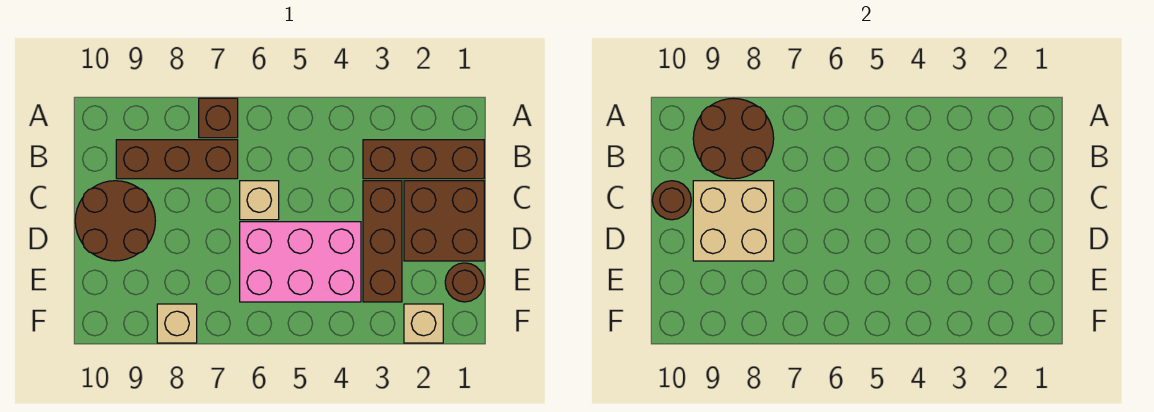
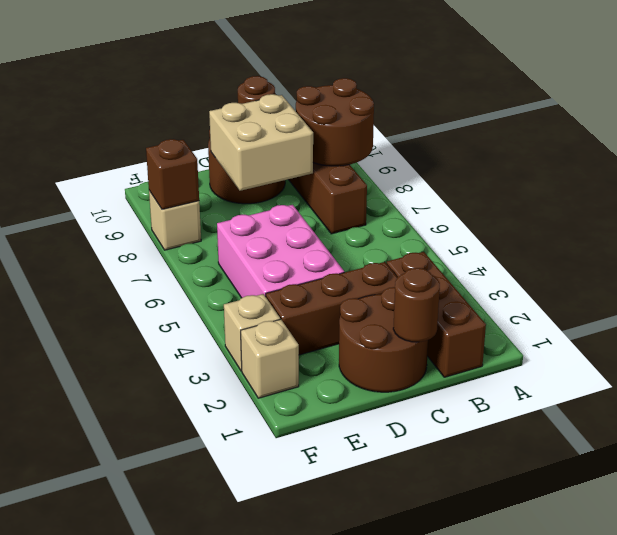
brown 1x1 brick [199,98,238,138] -> brown 1x1 brick moved to [146,139,199,209]
brown 2x2 brick [404,181,484,261] -> brown 2x2 round brick [339,287,428,392]
tan 1x1 brick [240,181,279,220] -> tan 1x1 brick moved to [224,294,280,371]
brown 1x1 round brick [445,263,484,302] -> brown 1x1 round brick moved to [393,268,440,342]

